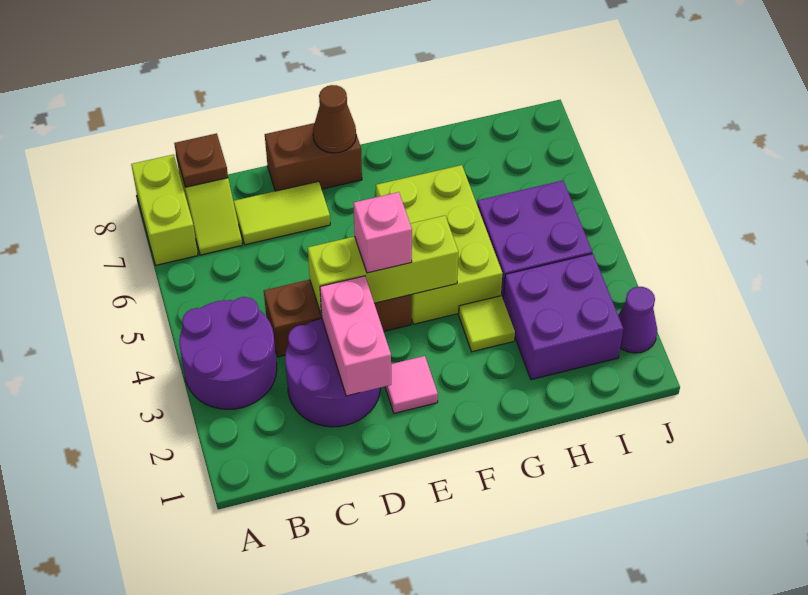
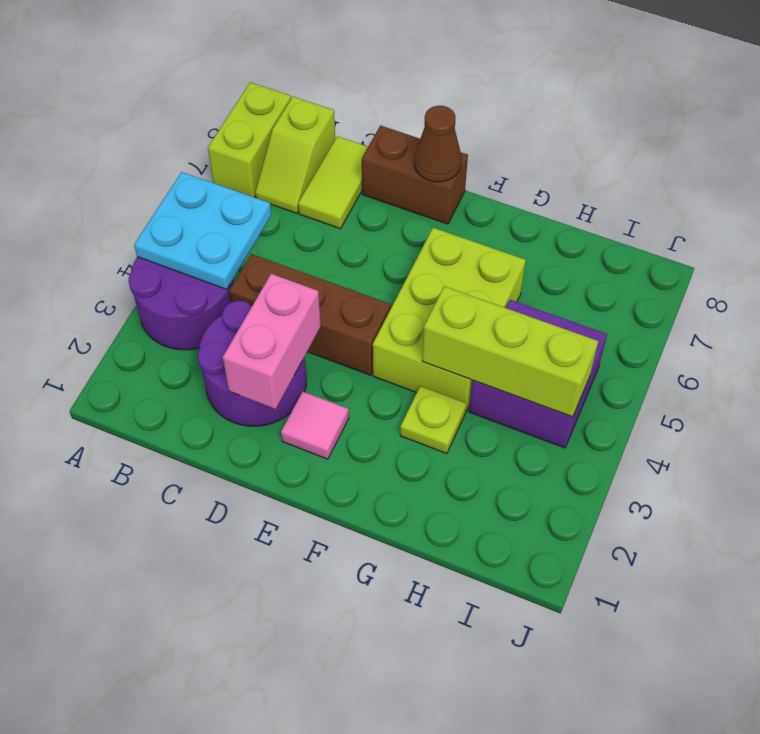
none -> cyan 2x2 plate [134,172,271,290]
brown 1x1 plate [174,133,228,187] -> none
lime 1x2 tile [233,181,330,245] -> lime 1x2 tile turned to [298,136,368,229]
lime 1x3 brick [308,216,458,316] -> lime 1x3 brick moved to [422,286,598,417]
pink 1x1 brick [354,192,412,273] -> none
lime 1x1 tile [459,296,515,352] -> lime 1x1 plate [400,386,467,454]
purple 2x2 brick [503,254,623,380] -> none
purple 1x1 cone [618,287,657,353] -> none

